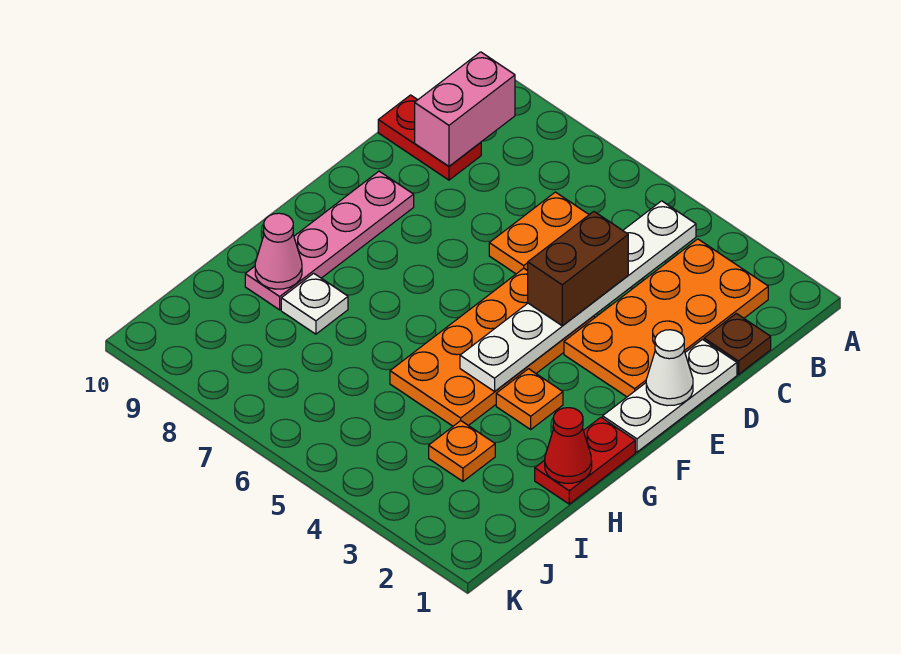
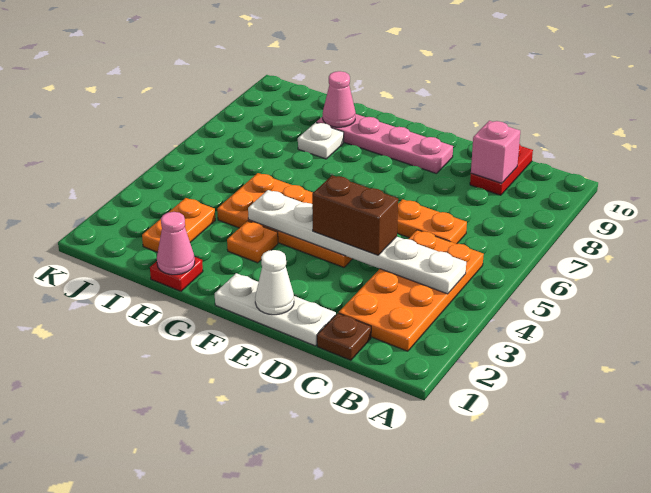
orange 2x4 plate [564,239,768,397] -> orange 2x4 plate turned to [339,230,484,351]
pink 1x2 brick [415,52,515,166] -> pink 1x1 brick [471,121,520,183]
red 1x2 plate [535,417,635,504] -> red 1x1 plate [150,257,203,291]
red 1x1 cone [545,408,592,483] -> pink 1x1 cone [157,212,195,275]
orange 1x1 plate [429,421,495,481] -> orange 1x2 plate [142,198,215,252]

